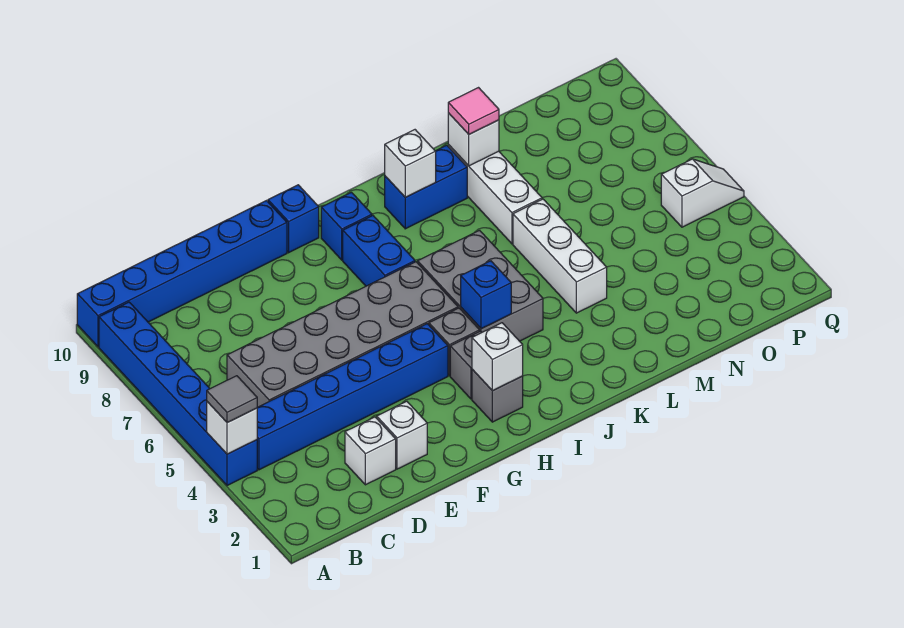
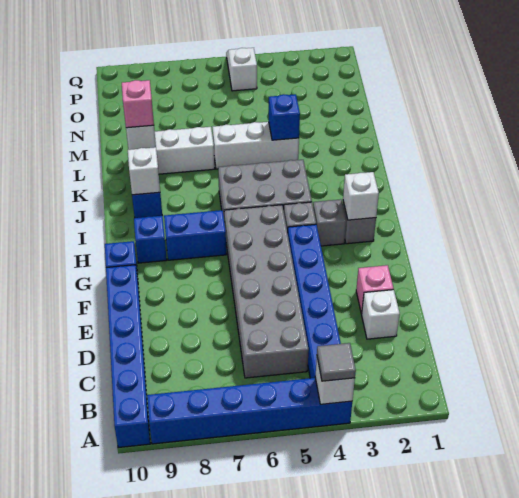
white 1x1 brick [377,401,427,469] -> pink 1x1 brick [356,265,394,314]
blue 1x1 brick [461,261,511,329] -> blue 1x1 brick moved to [269,94,300,140]
pink 1x1 tile [448,88,499,134] -> pink 1x1 brick [122,80,154,128]

